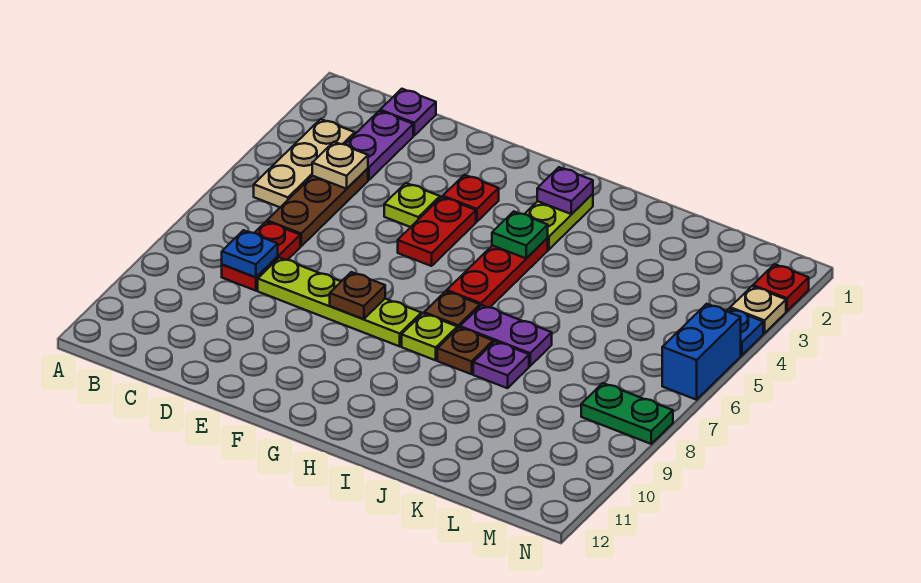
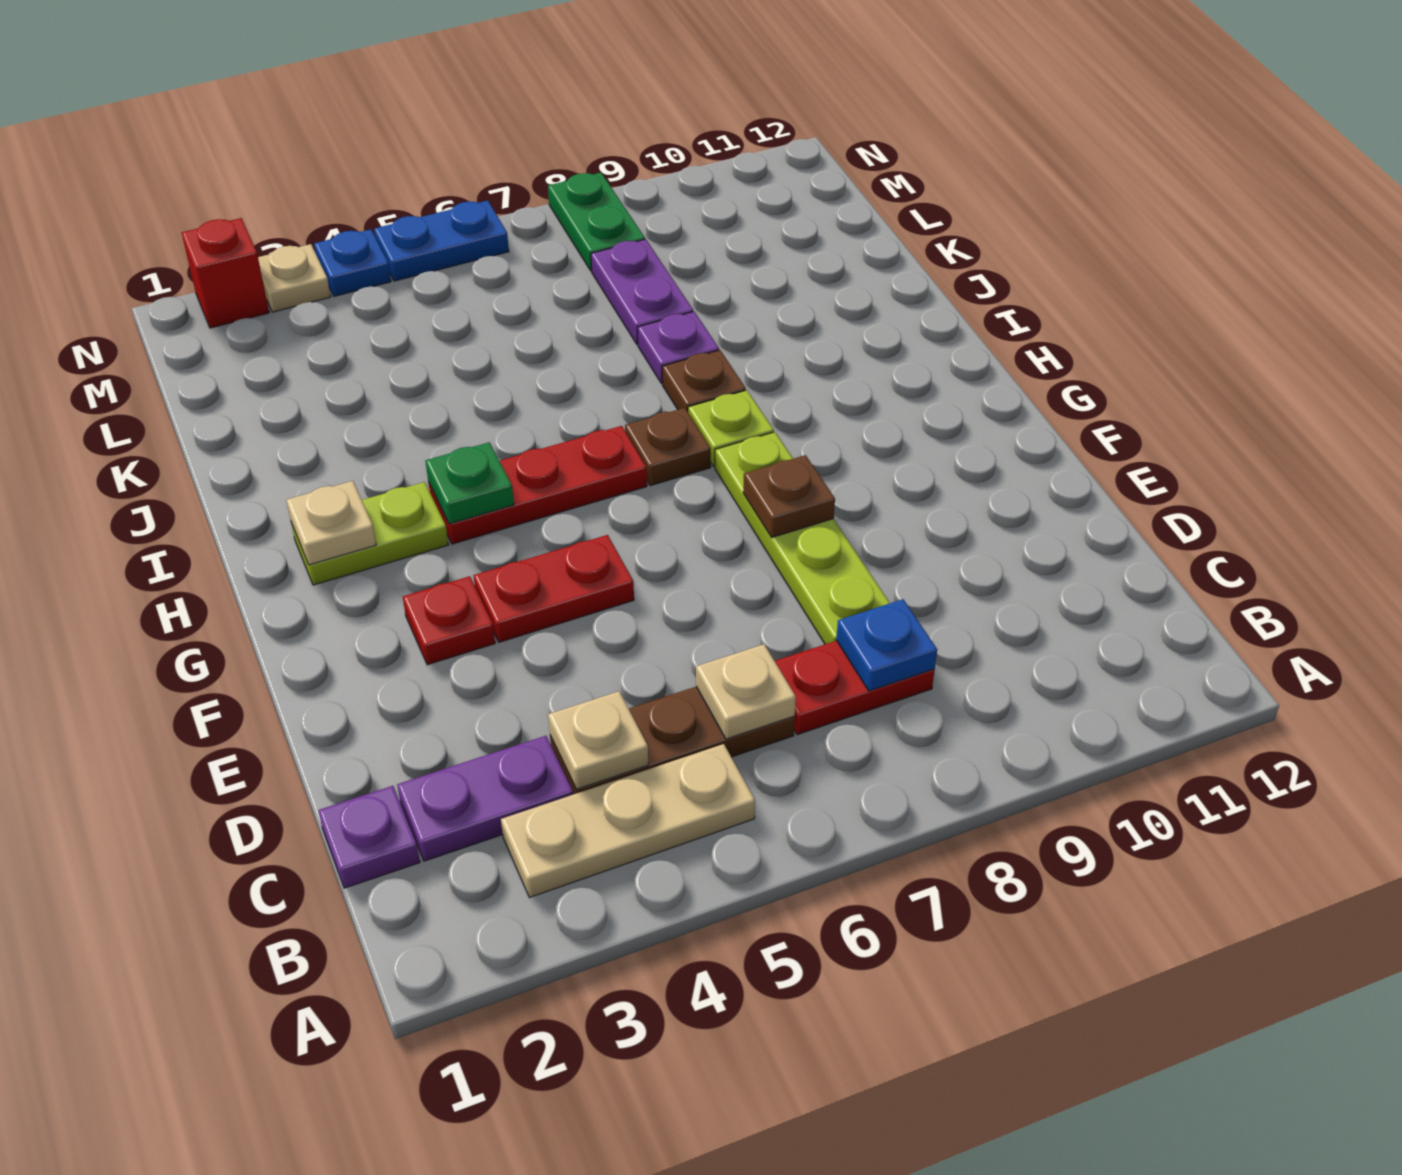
none -> tan 1x1 plate [696,644,796,739]
lime 1x1 plate [384,183,440,227] -> none
purple 1x1 plate [537,167,593,214] -> tan 1x1 plate [286,481,376,565]
purple 1x2 plate [460,305,552,366] -> purple 1x2 plate moved to [591,239,693,344]
red 1x1 plate [753,264,809,311] -> red 1x1 brick [182,218,269,328]
blue 1x2 brick [662,304,741,400] -> blue 1x2 plate [374,200,509,281]

